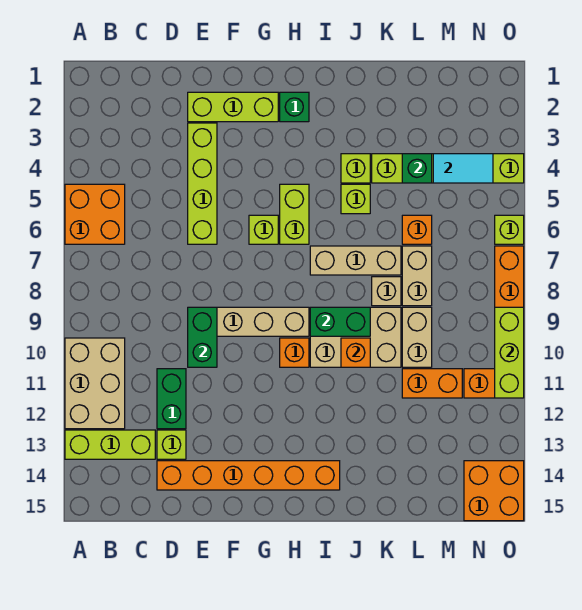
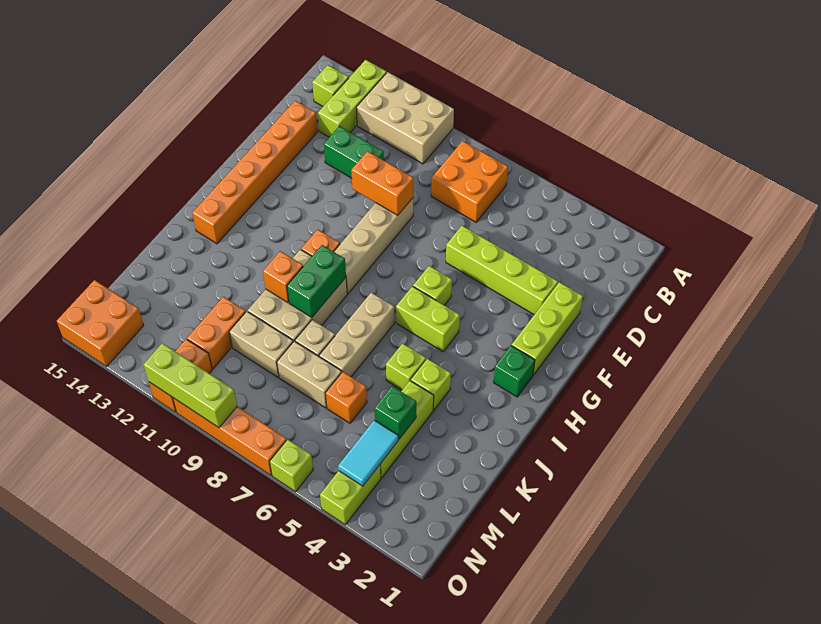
orange 2x2 brick [65,184,125,244] -> orange 2x2 brick moved to [431,141,508,222]
lime 1x1 brick [157,430,186,459] -> lime 1x1 brick moved to [312,65,349,106]
green 1x2 brick [188,307,217,367] -> orange 1x2 brick [351,151,413,215]

